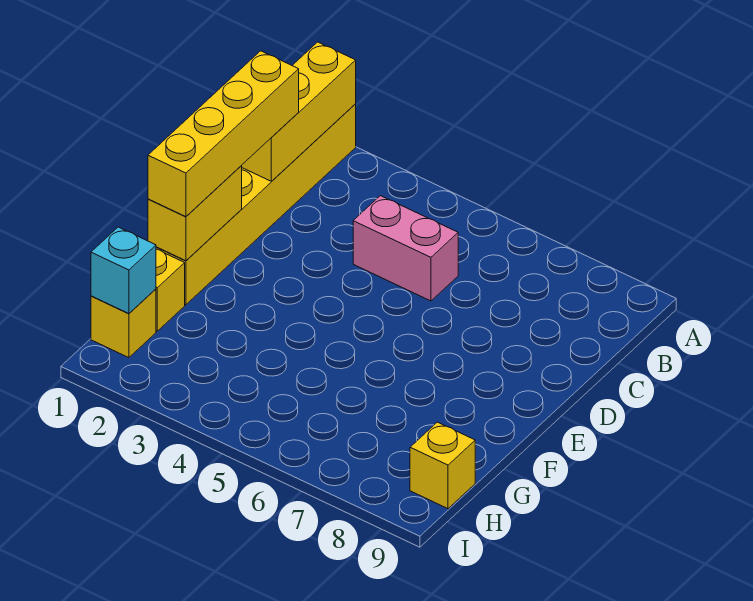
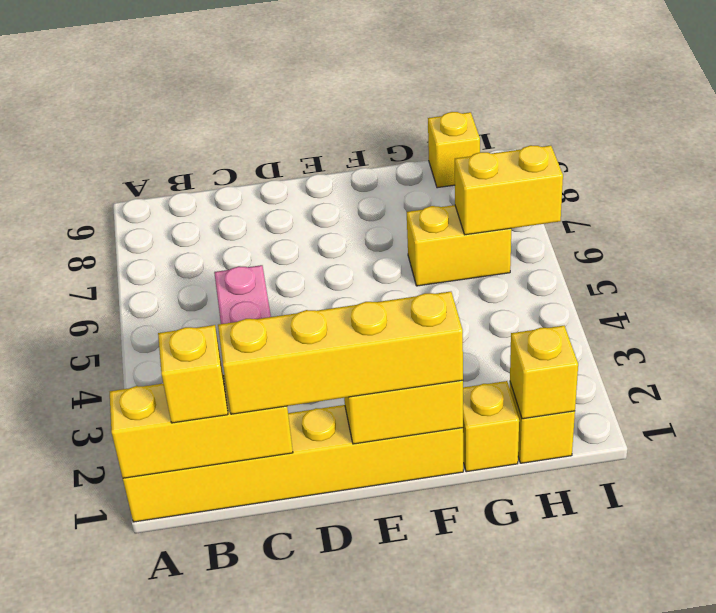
none -> yellow 1x1 brick [158,325,228,423]
none -> yellow 1x2 brick [407,205,511,286]
cyan 1x1 brick [91,227,156,314] -> yellow 1x1 brick [510,326,578,419]
none -> yellow 1x2 brick [455,145,563,235]

